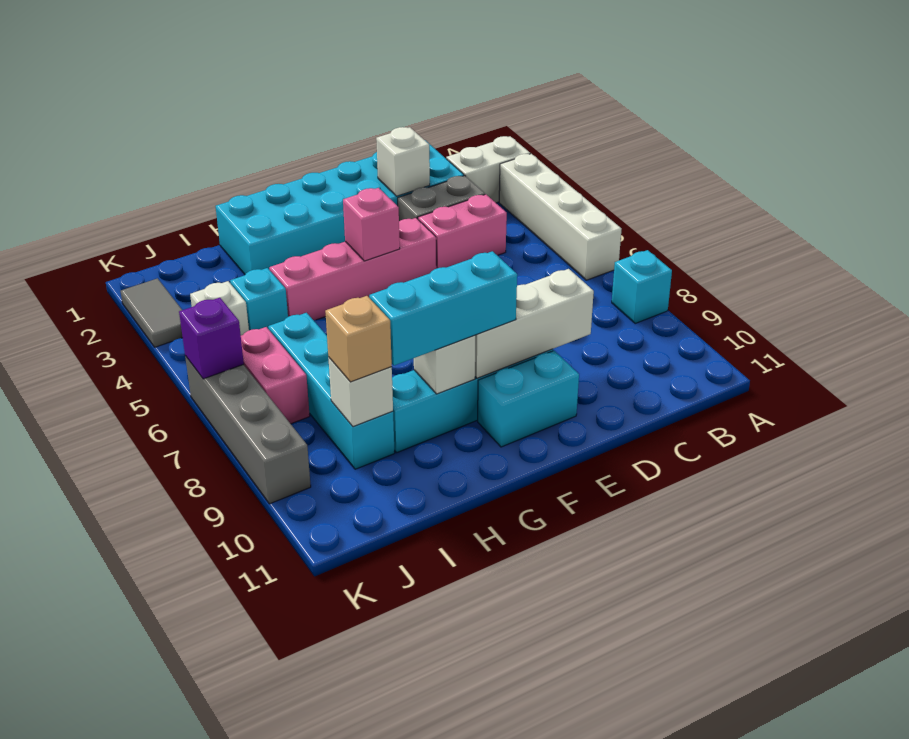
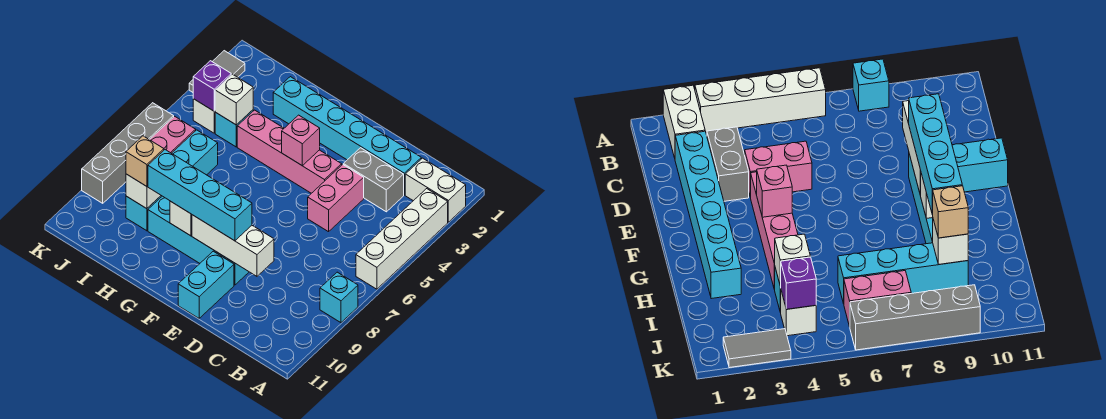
cyan 2x6 brick [216,140,464,274] -> cyan 1x6 brick [273,77,421,195]
pink 1x2 brick [418,194,507,269] -> pink 1x2 brick turned to [308,164,364,232]
white 1x1 brick [376,127,430,196] -> white 1x1 brick moved to [215,74,253,125]
cyan 1x2 brick [478,351,579,447] -> cyan 1x2 brick turned to [178,251,234,318]
cyan 1x3 brick [369,251,517,365] -> cyan 1x4 brick [148,150,252,241]
purple 1x1 brick [179,298,244,379] -> purple 1x1 brick moved to [193,61,231,111]

